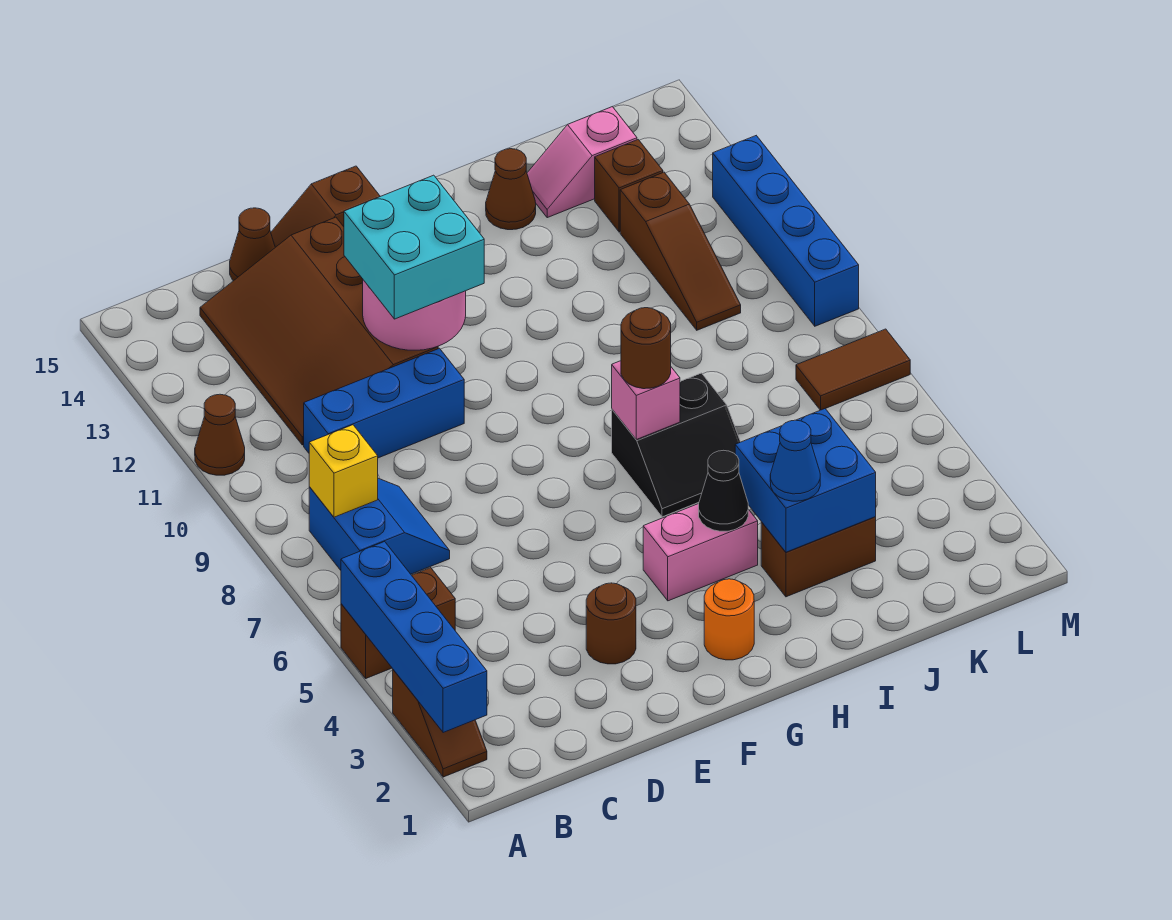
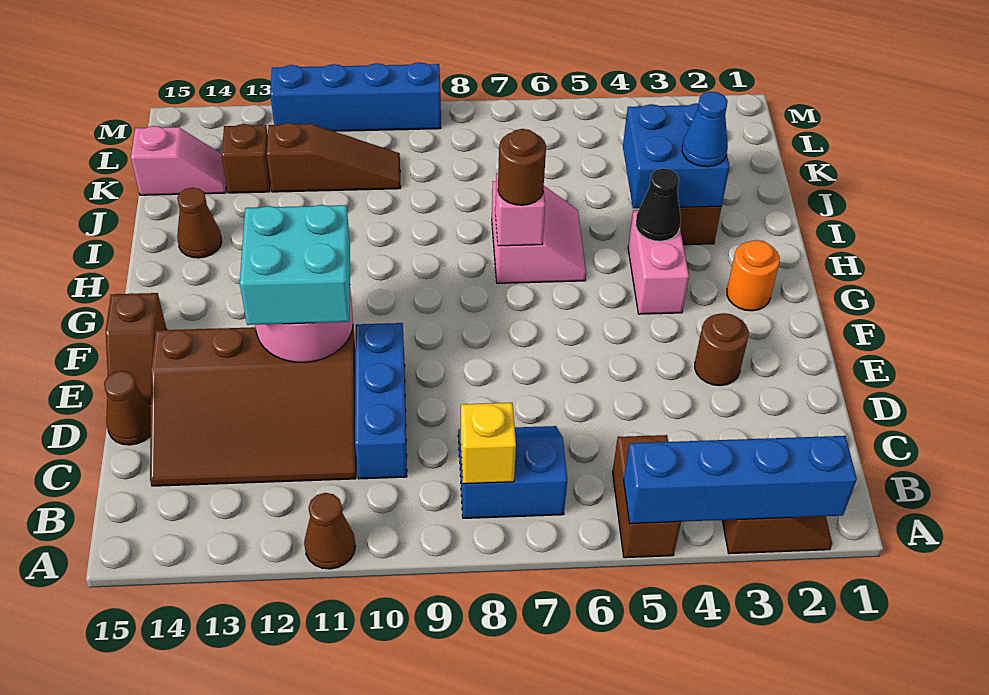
black 2x2 slope [612,373,740,517] -> pink 2x2 slope [492,181,586,283]
pink 1x2 slope [527,107,637,218] -> pink 1x2 slope turned to [131,126,227,195]
brown 1x2 tile [796,329,910,410] -> none

